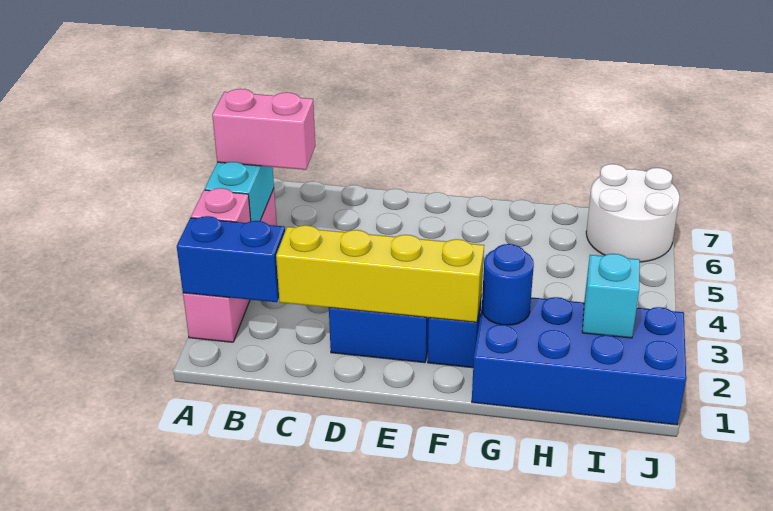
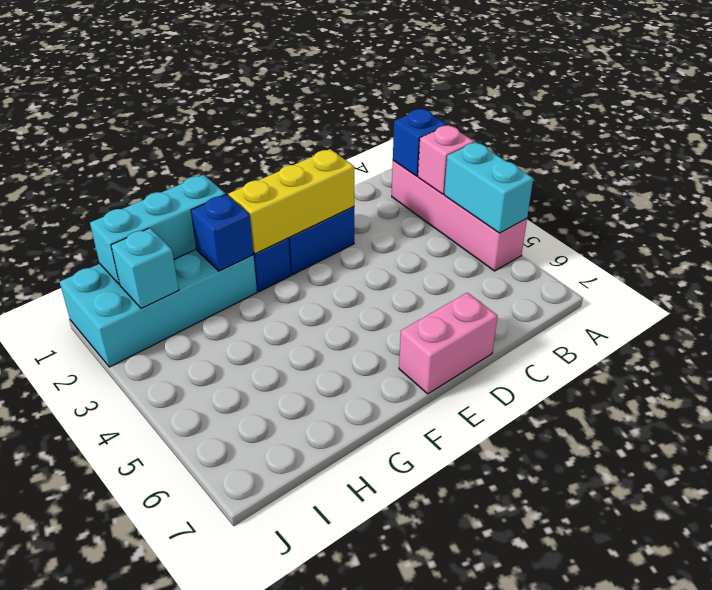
blue 1x2 brick [177,216,285,302] -> blue 1x1 brick [393,109,447,176]
pink 1x2 brick [212,89,315,170] -> pink 1x2 brick moved to [399,293,497,394]
yellow 1x4 brick [276,225,484,322] -> yellow 1x3 brick [228,149,354,254]
blue 2x4 brick [472,297,686,425] -> cyan 2x4 brick [60,249,257,367]
none -> cyan 1x3 brick [90,175,226,285]
blue 1x1 round brick [482,244,534,325] -> blue 1x1 brick [191,194,253,271]
white 2x2 round brick [586,164,680,262] -> none

